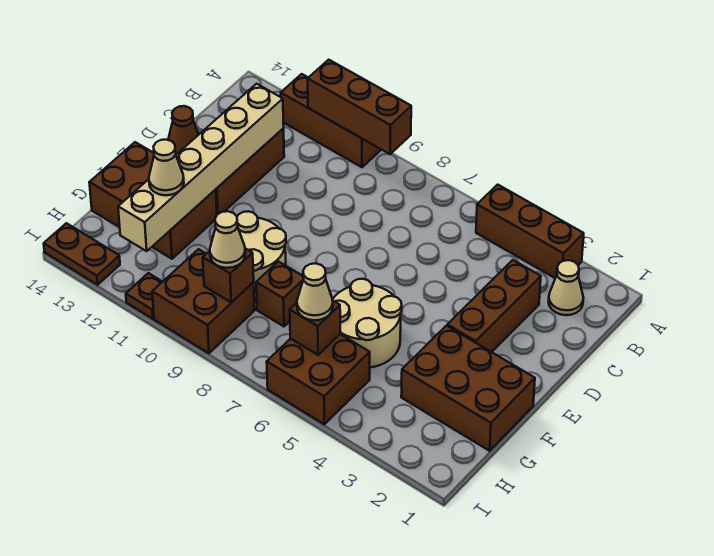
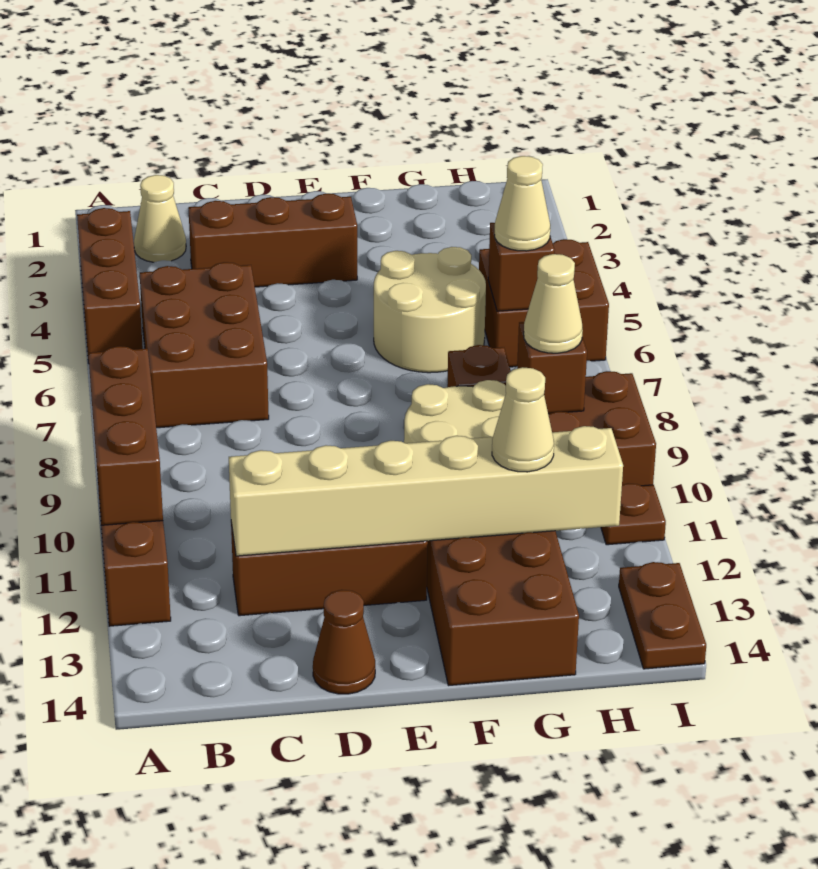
brown 2x3 brick [401,326,535,451] -> brown 2x3 brick moved to [140,262,269,428]

